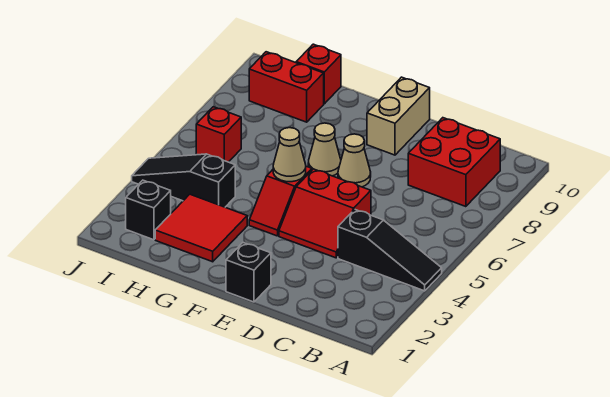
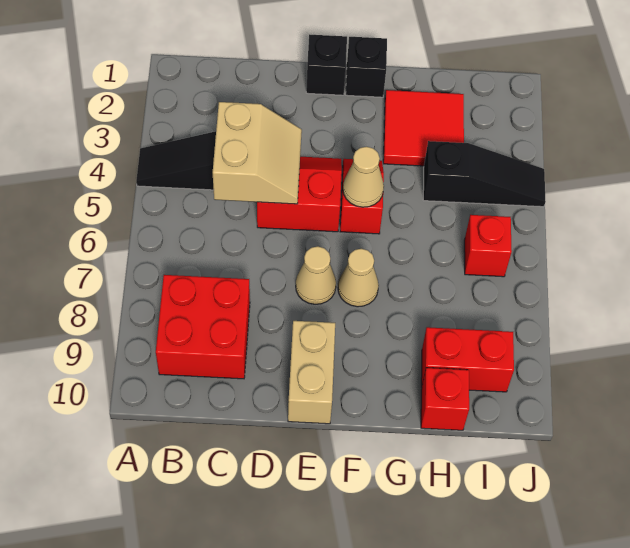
none -> tan 2x2 slope [213,102,302,204]
black 1x1 brick [126,180,171,240] -> black 1x1 brick moved to [346,37,387,97]

